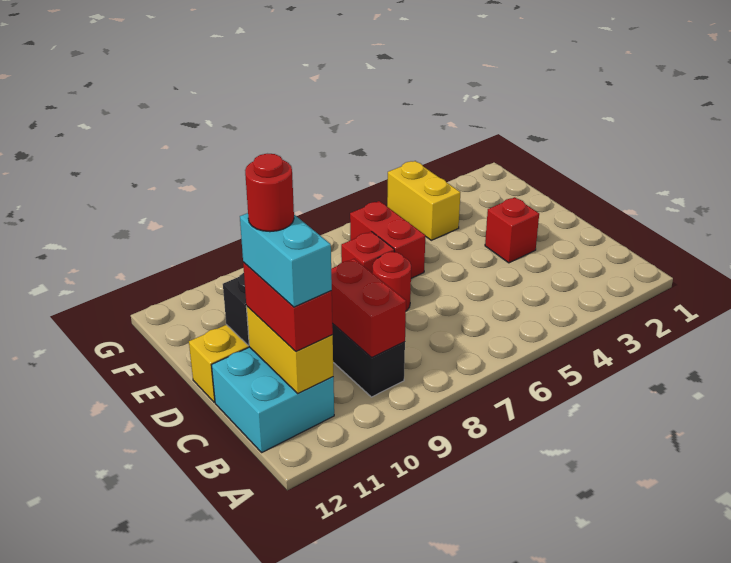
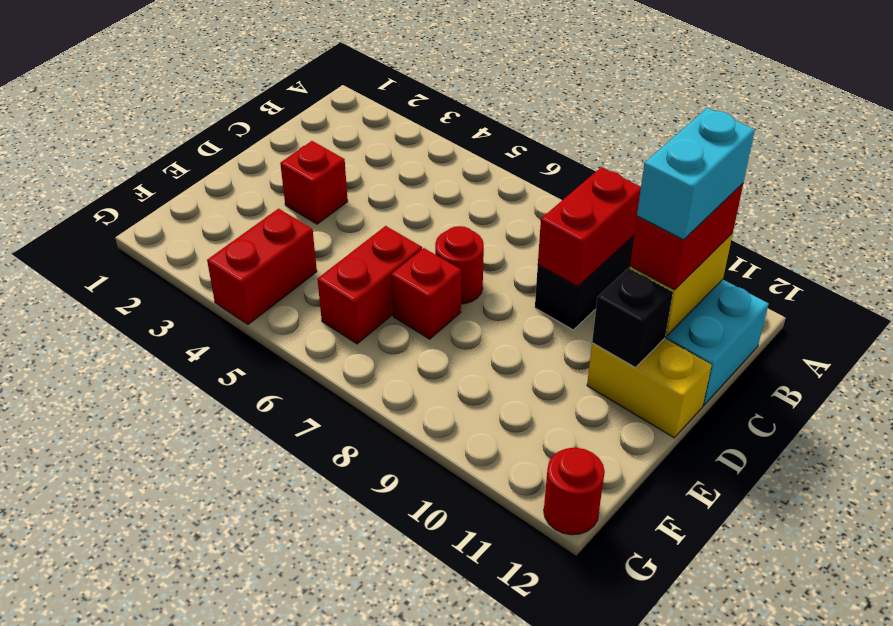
red 1x1 round brick [245,154,294,232] -> red 1x1 round brick moved to [544,448,605,535]
yellow 1x2 brick [387,161,460,240] -> red 1x2 brick [207,209,317,324]

